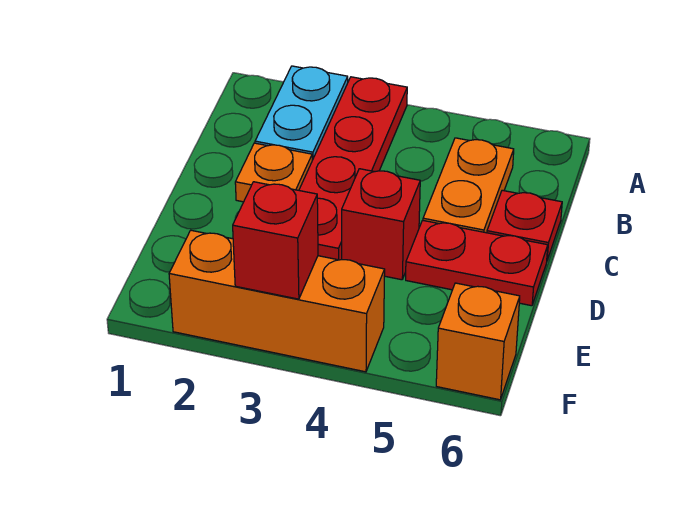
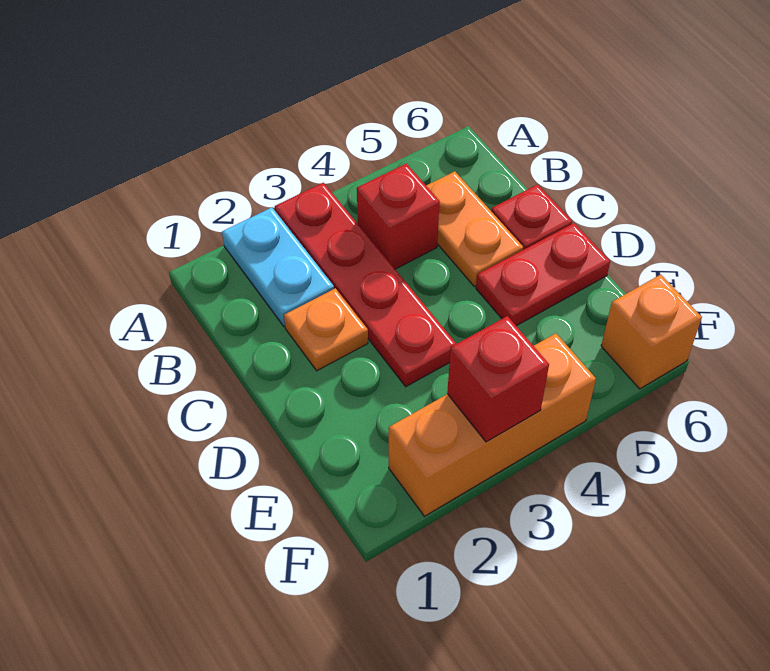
red 1x1 brick [342,169,420,280] -> red 1x1 brick moved to [357,163,440,269]

